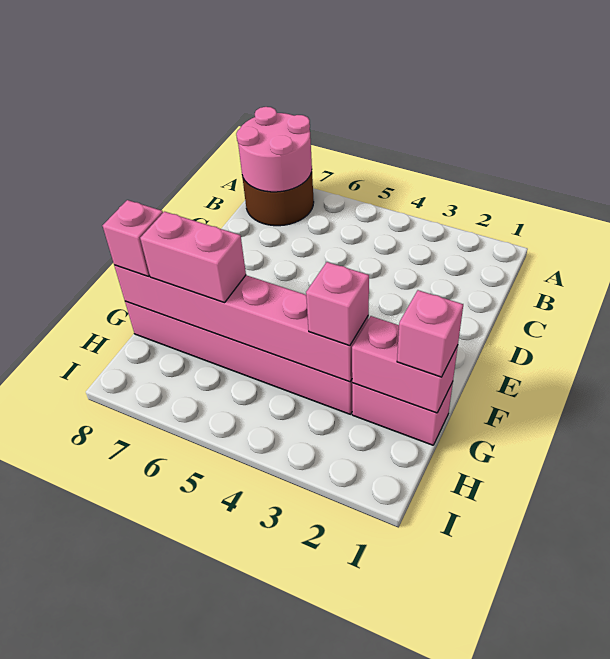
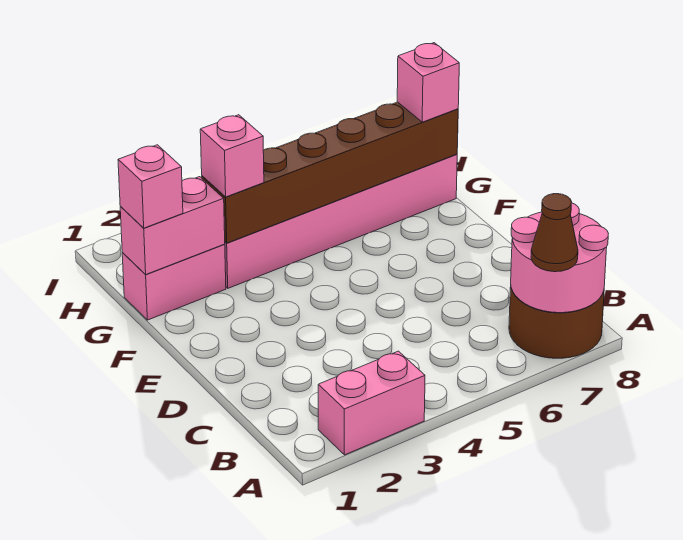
none -> brown 1x1 cone [531,194,578,272]
pink 1x6 brick [114,265,368,382] -> brown 1x6 brick [202,102,458,243]
pink 1x2 brick [140,212,246,303] -> pink 1x2 brick moved to [318,351,425,455]

